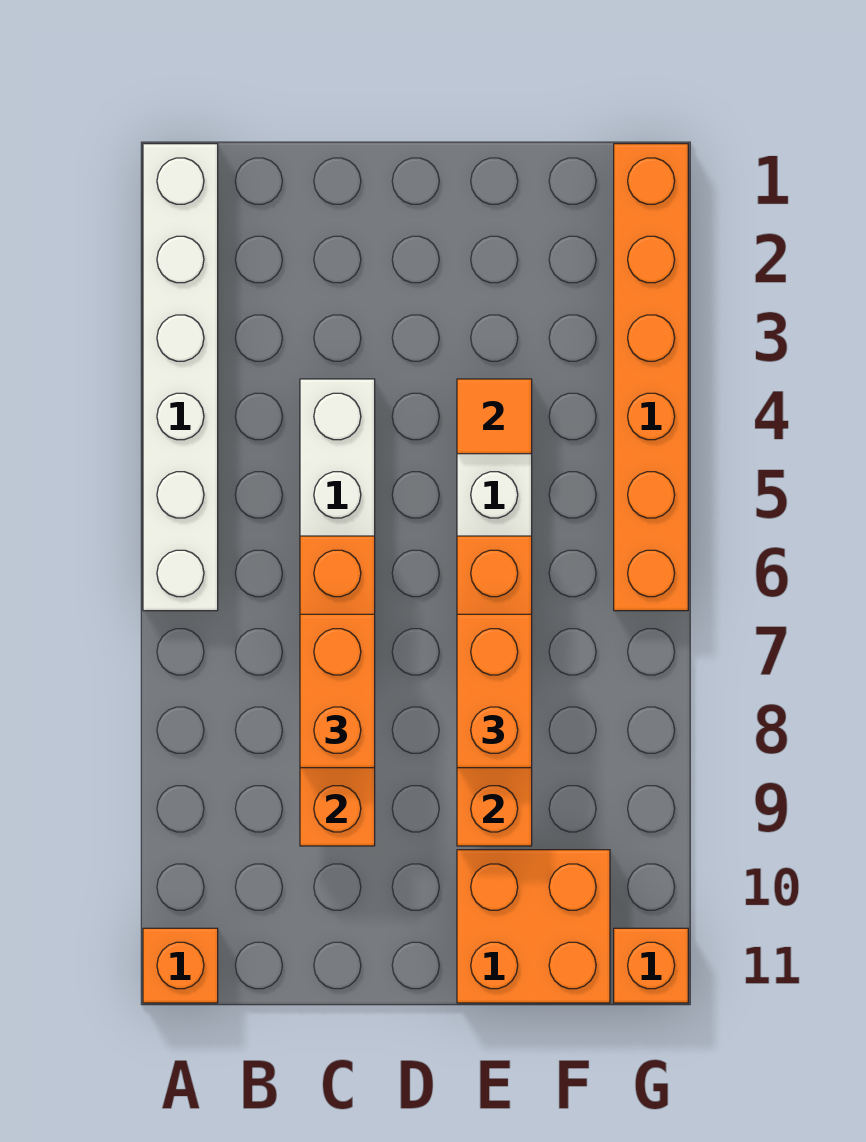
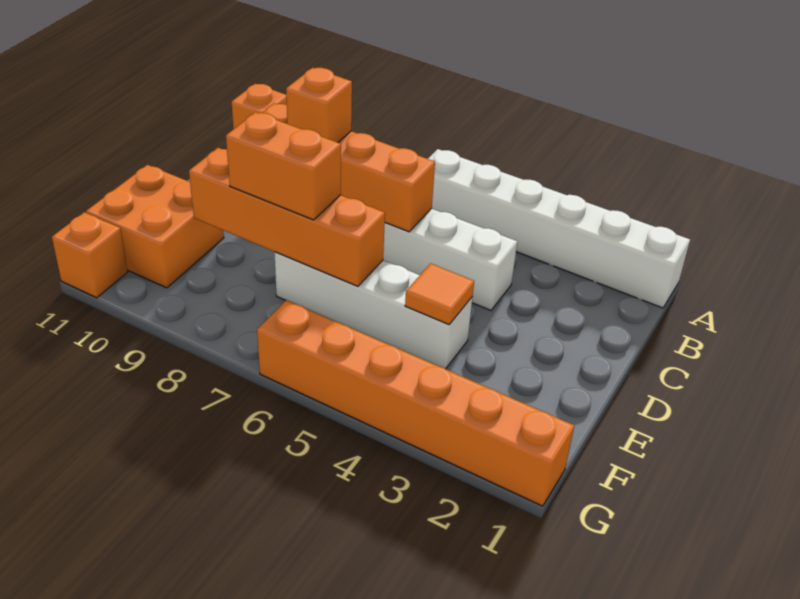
orange 1x2 brick [300,614,375,768] -> orange 1x1 brick [286,68,352,142]

